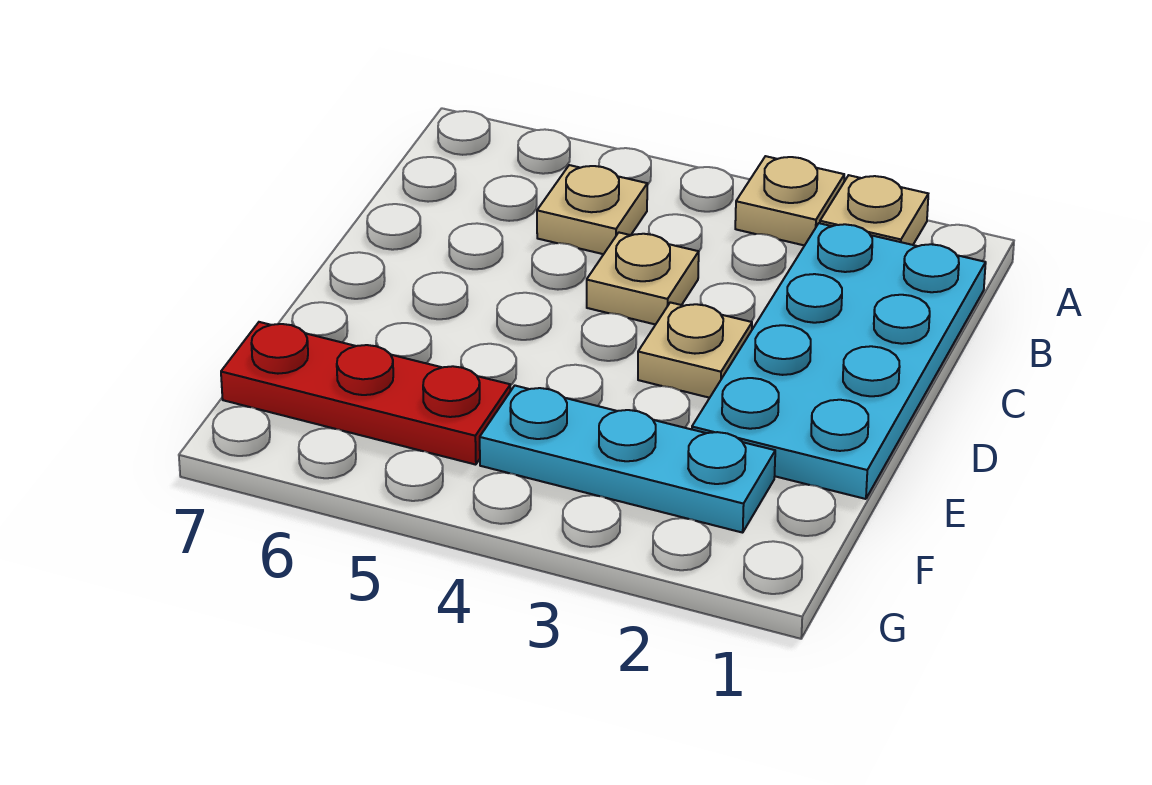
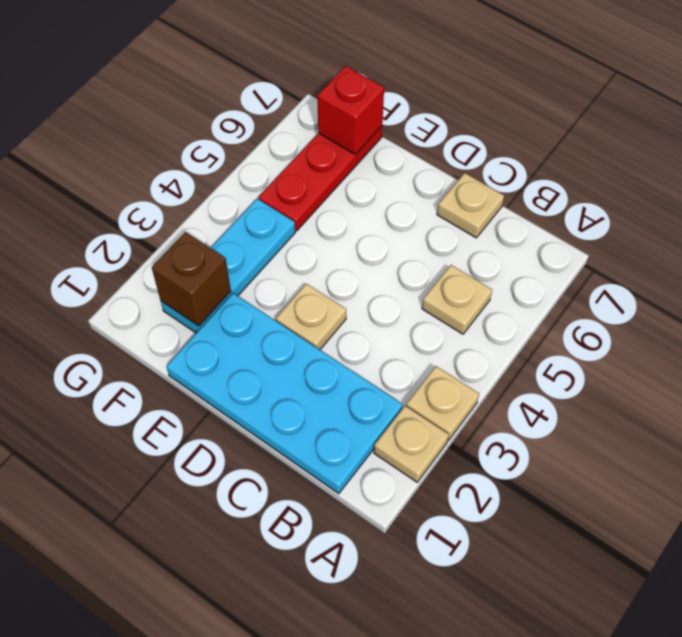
tan 1x1 plate [587,233,699,325] -> tan 1x1 plate moved to [437,173,504,238]
none -> brown 1x1 brick [152,232,231,326]
none -> red 1x1 brick [317,66,384,154]

